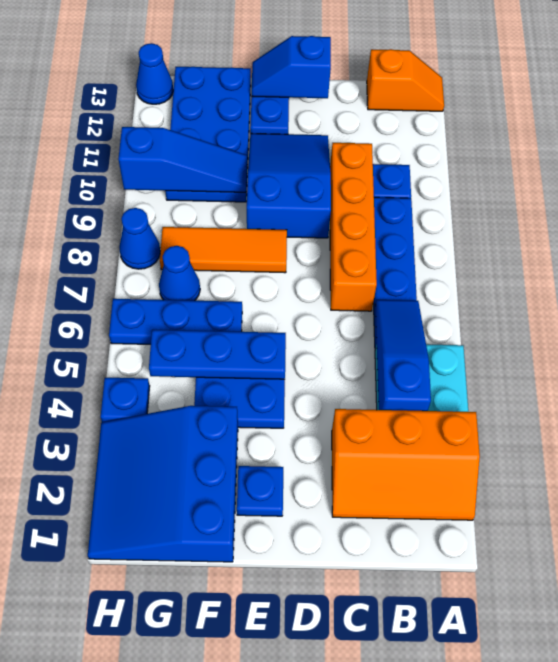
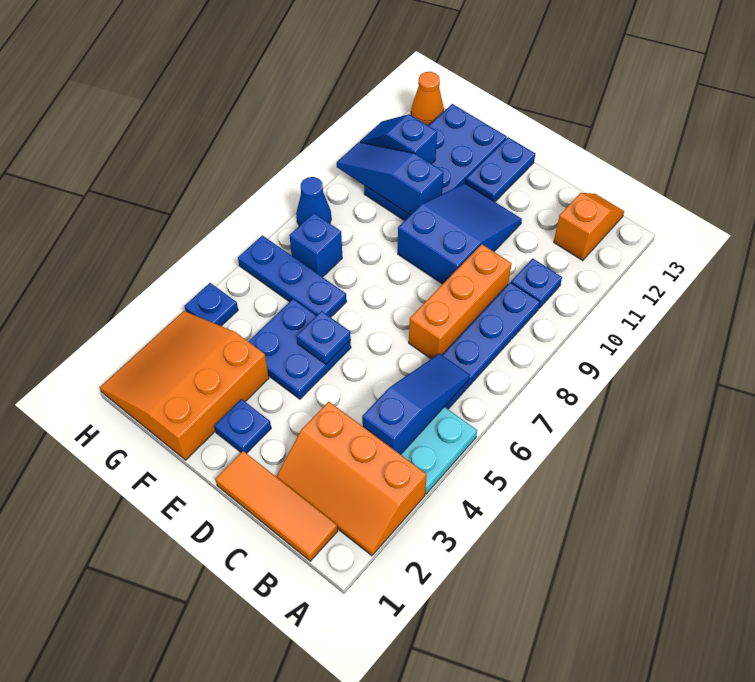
orange 1x2 slope [367,49,444,111] -> orange 1x2 slope turned to [554,193,624,261]
orange 1x4 brick [330,143,377,311] -> orange 1x3 brick [409,244,512,359]
blue 1x2 slope [252,36,331,98] -> blue 1x2 slope moved to [360,114,437,164]
blue 1x3 plate [149,330,286,379] -> blue 1x1 plate [296,311,351,364]
orange 1x3 tile [160,227,287,273] -> orange 1x3 tile moved to [215,451,338,561]
blue 3x3 slope [88,406,238,562] -> orange 3x3 slope [100,311,269,460]
blue 1x3 slope [119,127,247,192] -> blue 1x3 slope turned to [337,142,444,215]
blue 1x1 cone [159,246,200,301] -> blue 1x1 brick [289,213,342,277]
blue 1x1 cone [136,43,173,104] -> orange 1x1 cone [411,72,444,126]

